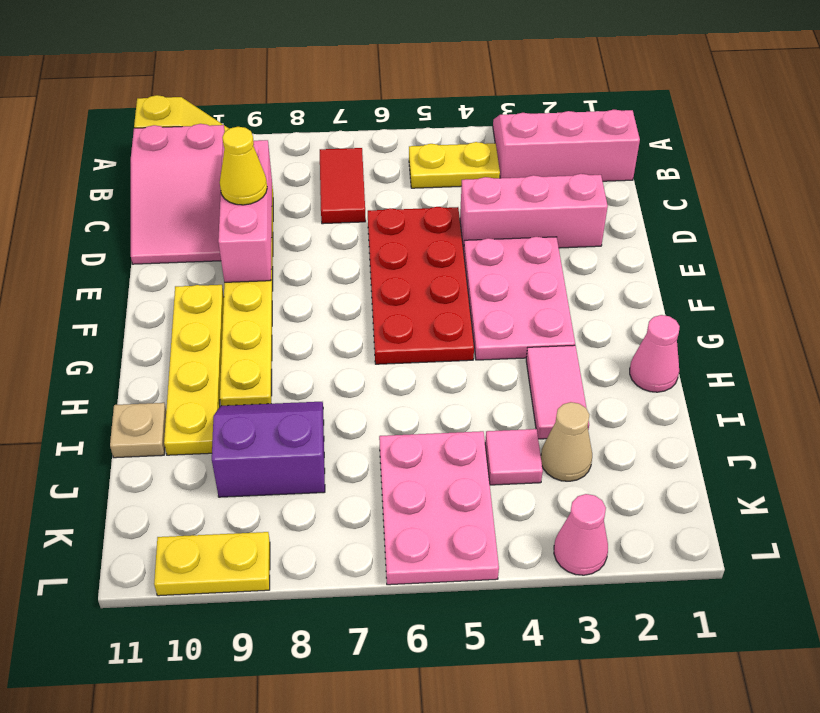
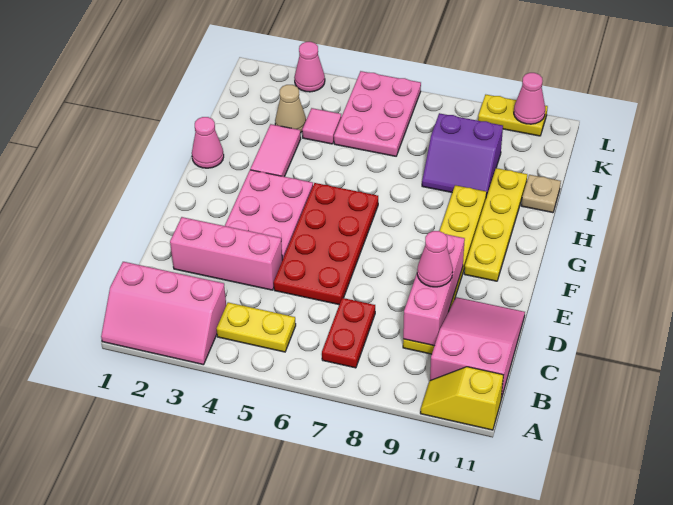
red 1x2 tile [320,148,366,224] -> red 1x2 plate [322,298,375,368]
yellow 1x1 cone [220,127,267,205] -> pink 1x1 cone [417,231,453,287]
none -> pink 1x1 cone [514,73,545,124]

